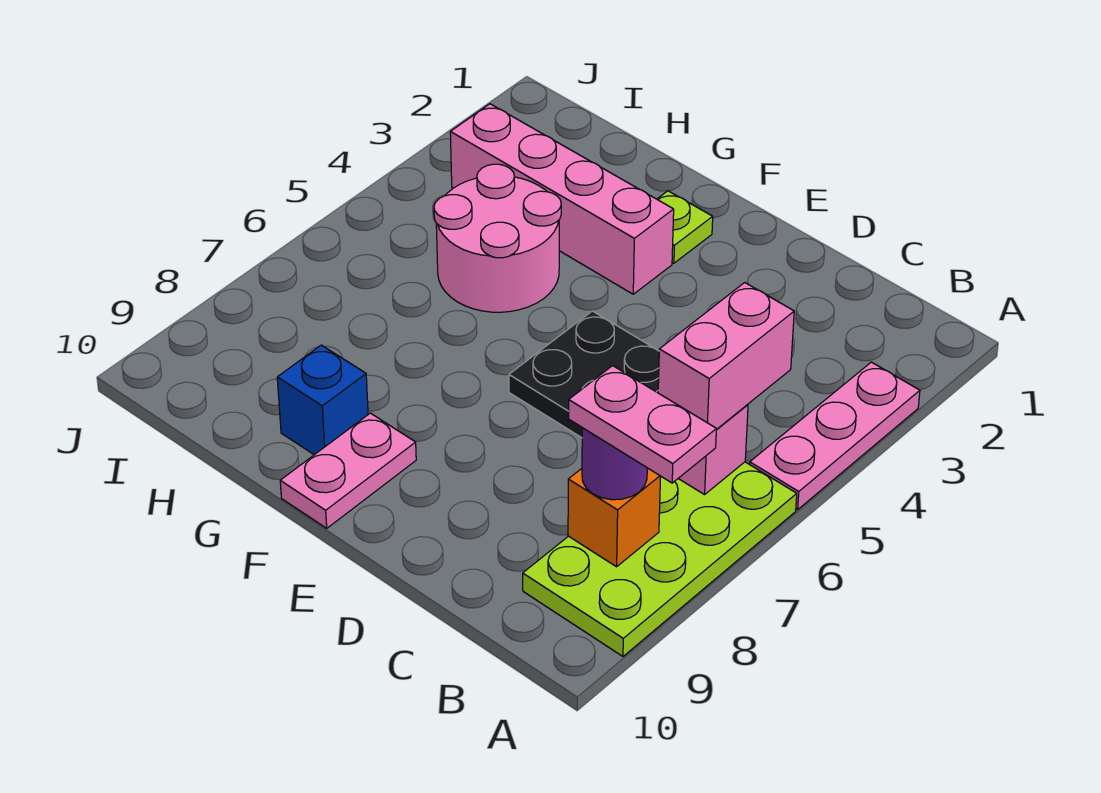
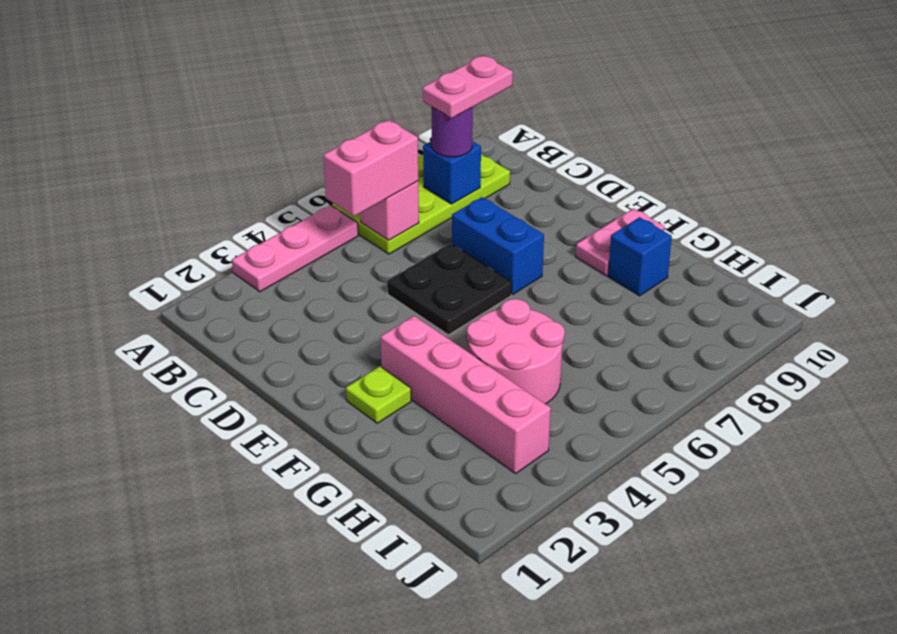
pink 1x2 plate [569,366,716,483] -> pink 1x2 plate turned to [422,56,513,118]
orange 1x1 brick [568,468,661,567] -> blue 1x1 brick [423,141,481,204]
none -> blue 1x2 brick [452,197,544,294]

